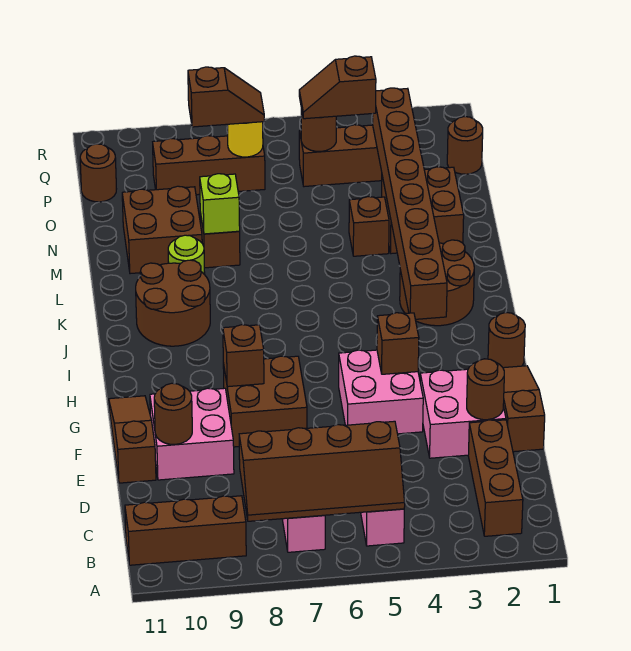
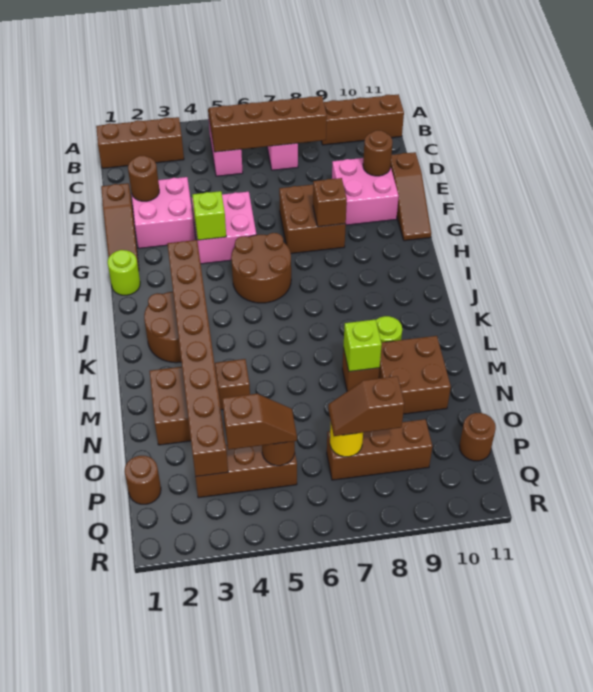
brown 1x3 brick [468,420,523,536] -> brown 1x3 brick turned to [96,117,184,168]
brown 1x1 brick [377,313,419,374] -> lime 1x1 brick [192,191,226,240]
brown 1x1 round brick [488,313,525,368] -> lime 1x1 round brick [107,250,140,295]
brown 2x2 round brick [136,260,210,346] -> brown 2x2 round brick moved to [231,233,291,303]

